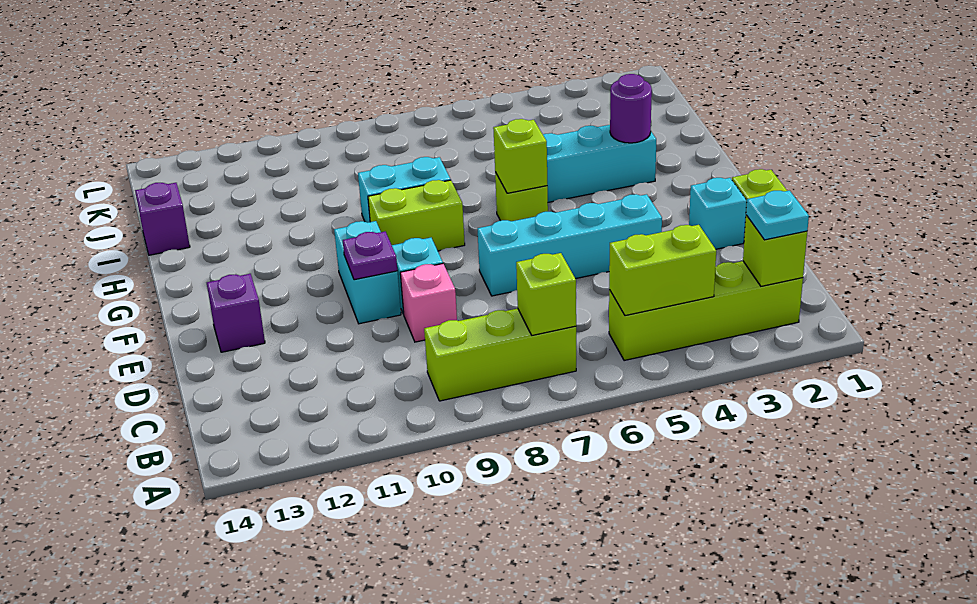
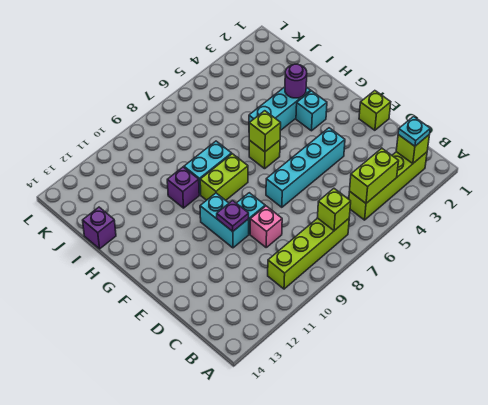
lime 1x3 brick [424,309,576,401] -> lime 1x4 brick [268,218,349,289]
cyan 1x1 brick [689,178,747,249] -> cyan 1x1 brick moved to [296,91,327,131]
purple 1x1 brick [207,274,265,352] -> purple 1x1 brick moved to [167,167,199,208]

